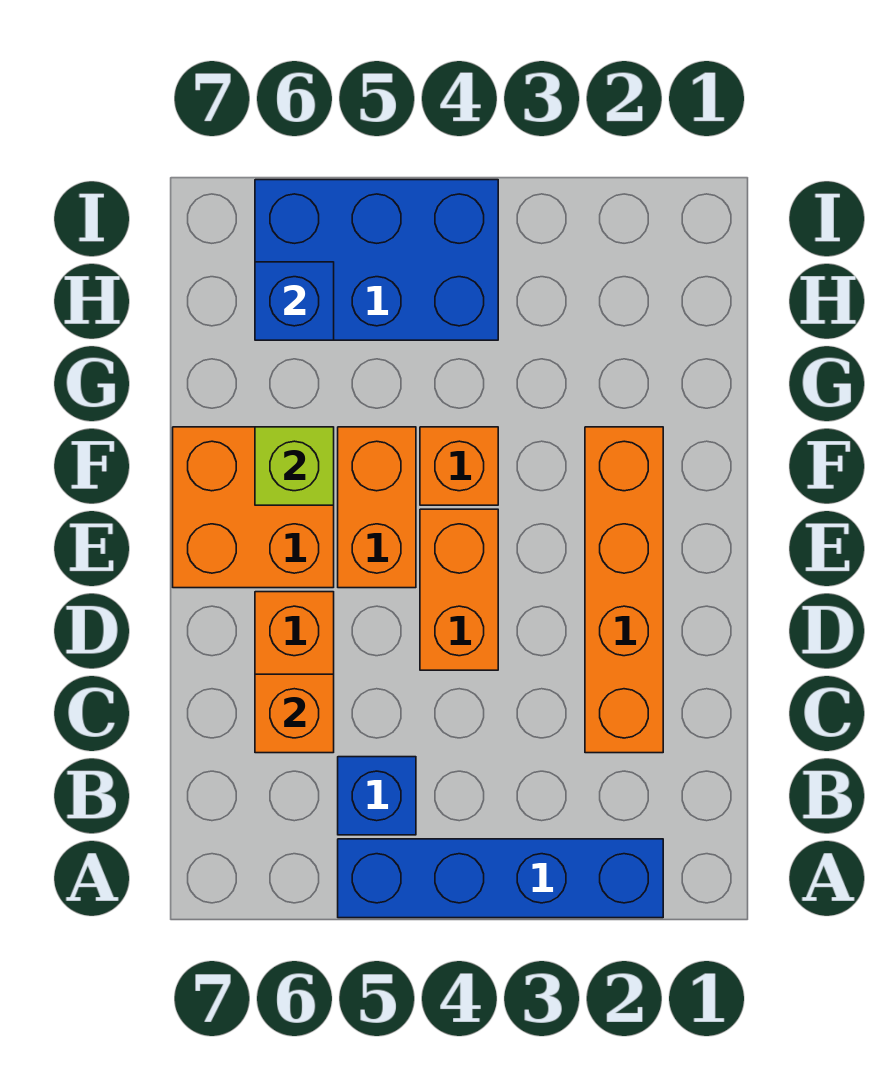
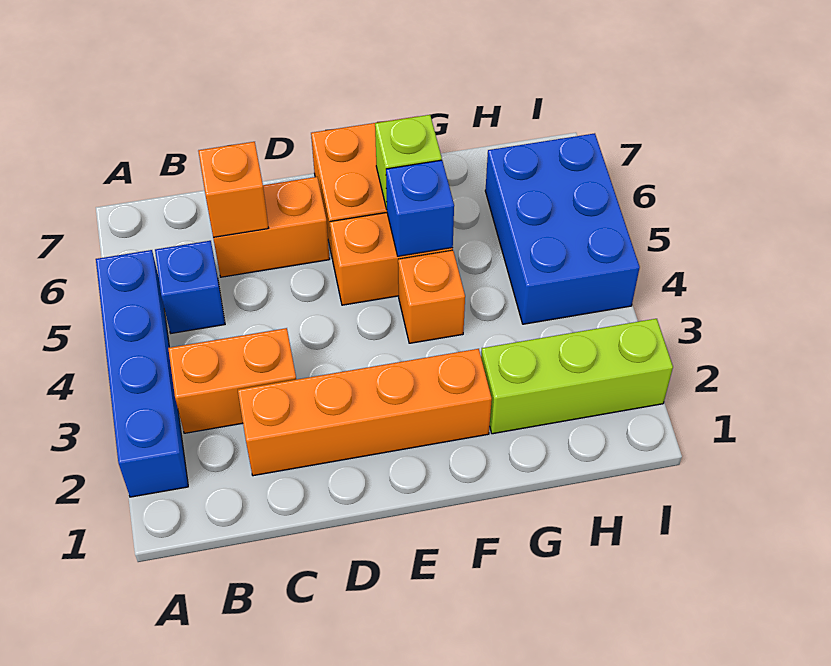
orange 1x2 brick [420,509,498,670] -> orange 1x2 brick moved to [168,328,296,433]
none -> lime 1x3 brick [481,319,673,434]
blue 1x1 brick [255,262,334,340] -> blue 1x1 brick moved to [386,160,454,256]

